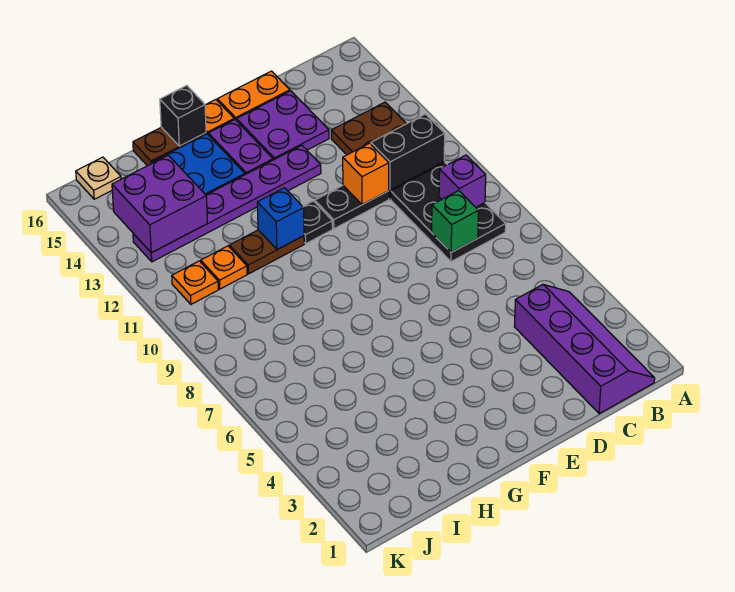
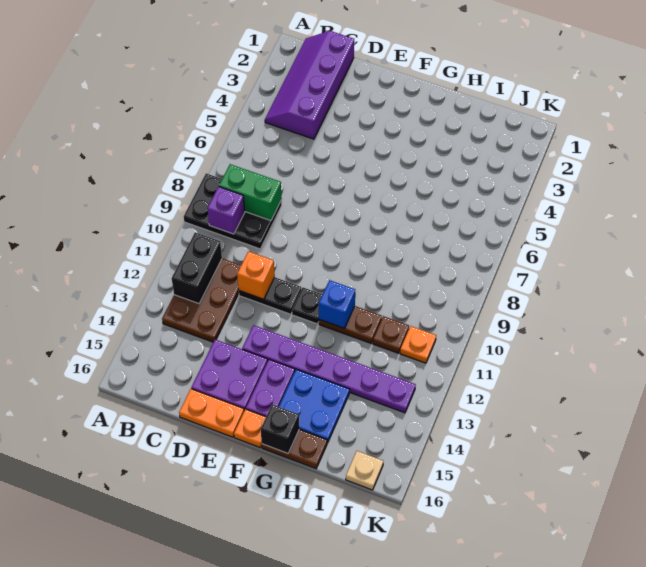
black 2x3 plate [391,163,506,262] -> black 2x3 plate turned to [184,173,282,249]
black 1x2 brick [371,114,445,190] -> black 1x2 brick turned to [172,232,222,304]
green 1x1 brick [432,191,479,252] -> green 1x2 brick [219,164,282,221]
orange 1x1 plate [201,246,247,289] -> brown 1x1 plate [373,316,409,353]
purple 2x2 brick [112,155,207,253] -> none

